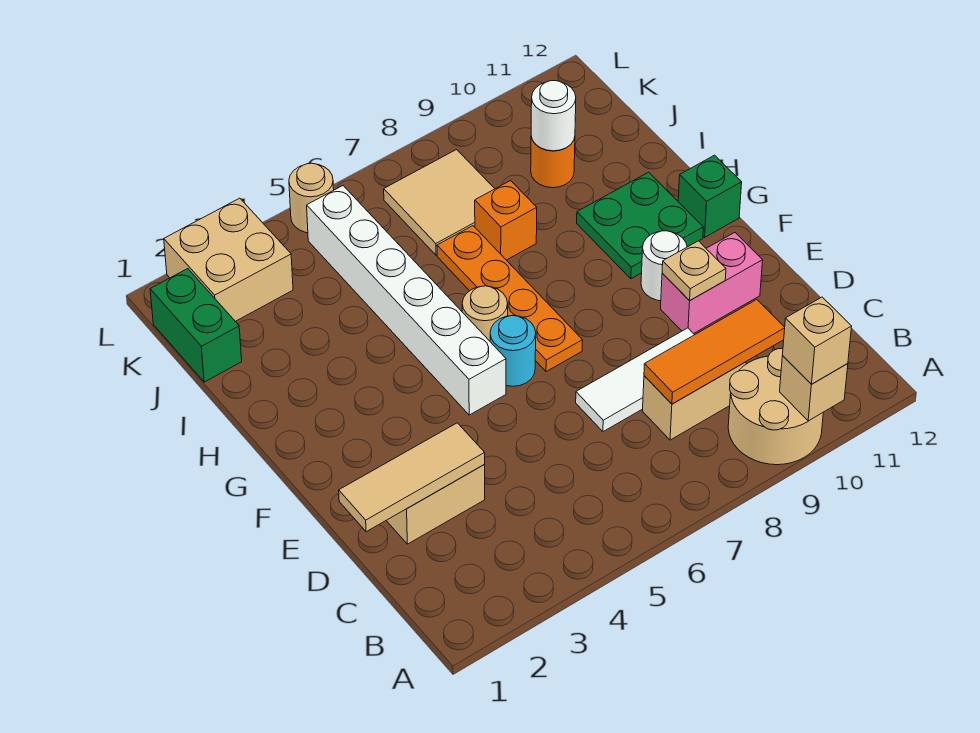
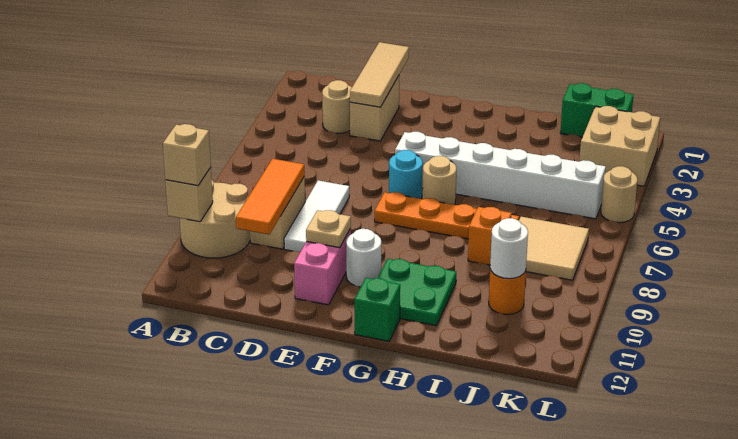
none -> tan 1x1 round brick [322,80,352,133]

